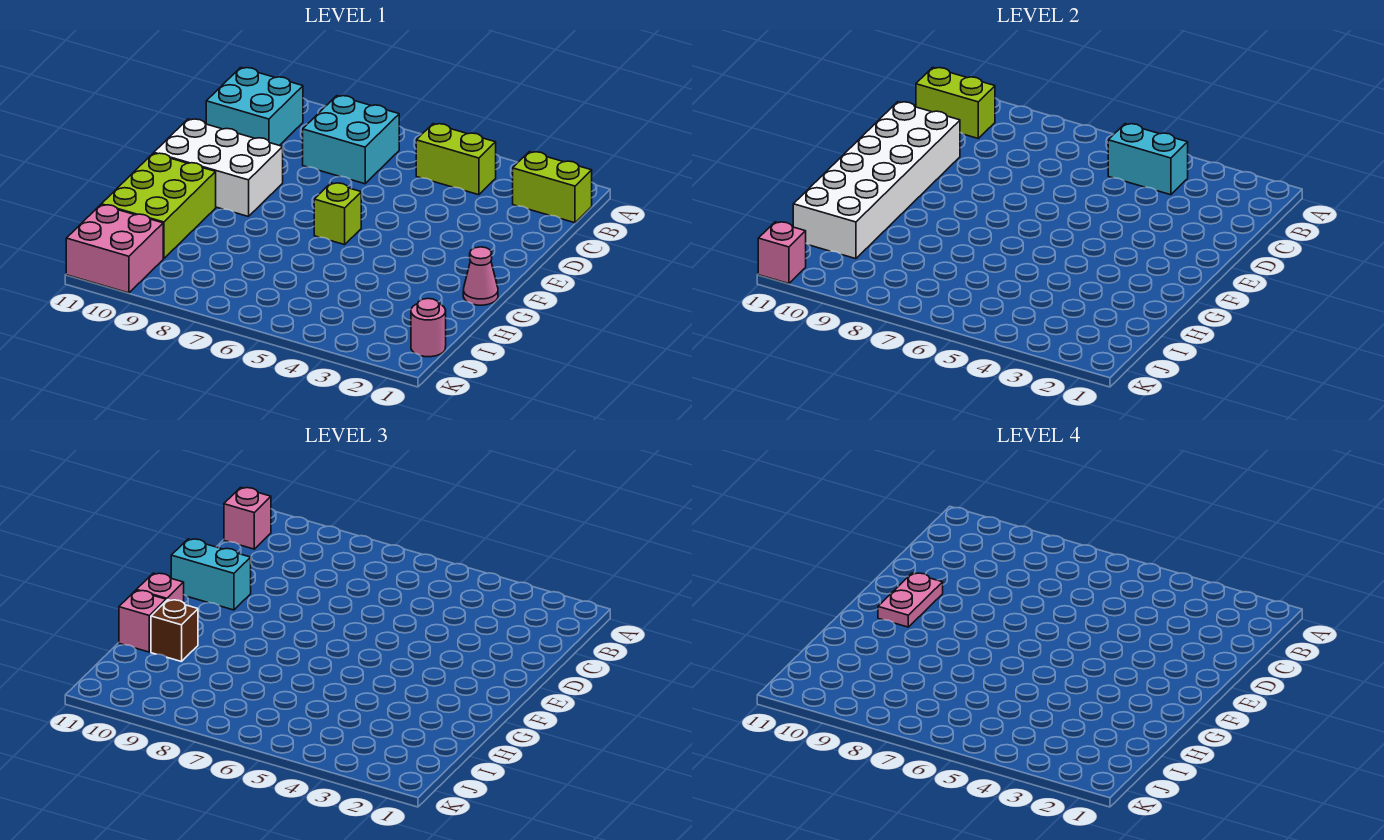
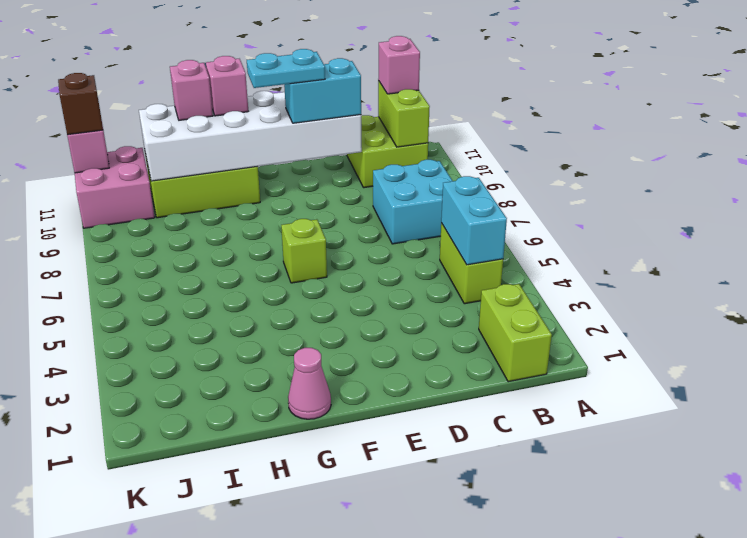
cyan 2x2 brick [206,68,303,145] -> lime 2x2 brick [347,115,428,188]
white 2x3 brick [154,119,283,217] -> none
cyan 1x2 brick [171,539,251,610] -> cyan 1x2 brick turned to [284,58,361,123]
pink 1x2 plate [878,573,943,627] -> cyan 1x2 plate [247,49,325,88]
brown 1x1 brick [151,600,198,662] -> brown 1x1 brick moved to [58,73,103,135]
pink 1x1 round brick [411,299,446,357] -> none

